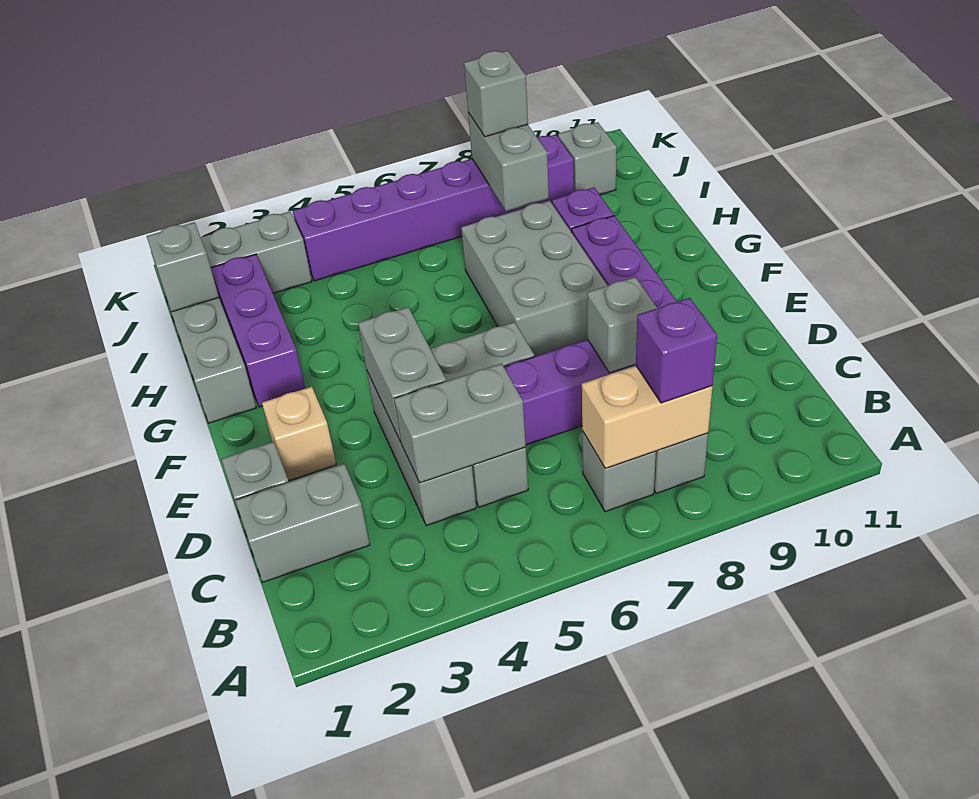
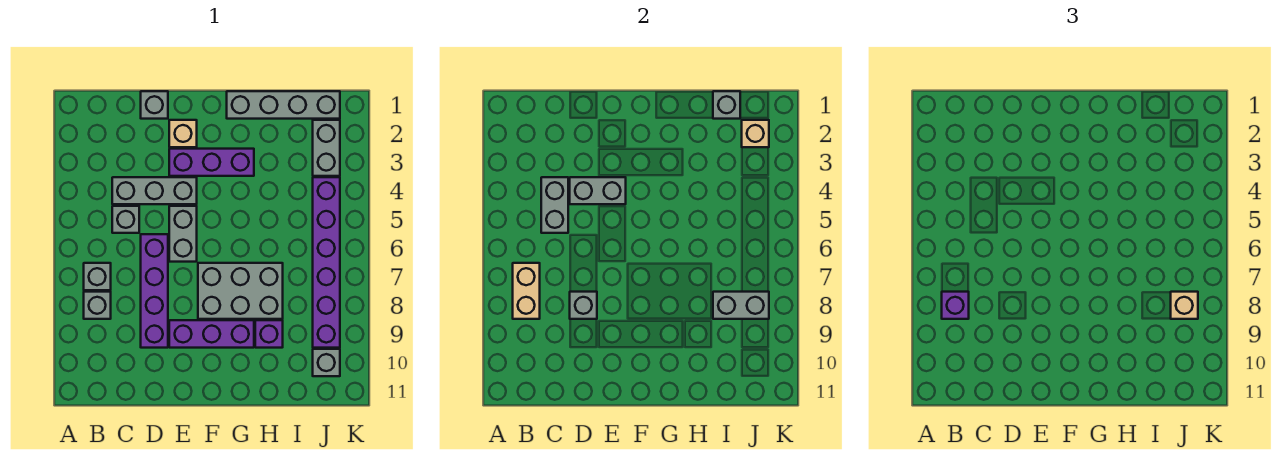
grey 1x2 brick [235,464,370,582] -> none
purple 1x3 brick [211,254,305,407] -> purple 1x3 brick moved to [169,149,254,176]
none -> tan 1x1 brick [742,120,769,147]
grey 1x1 brick [464,51,528,137] -> tan 1x1 brick [1171,292,1198,319]

